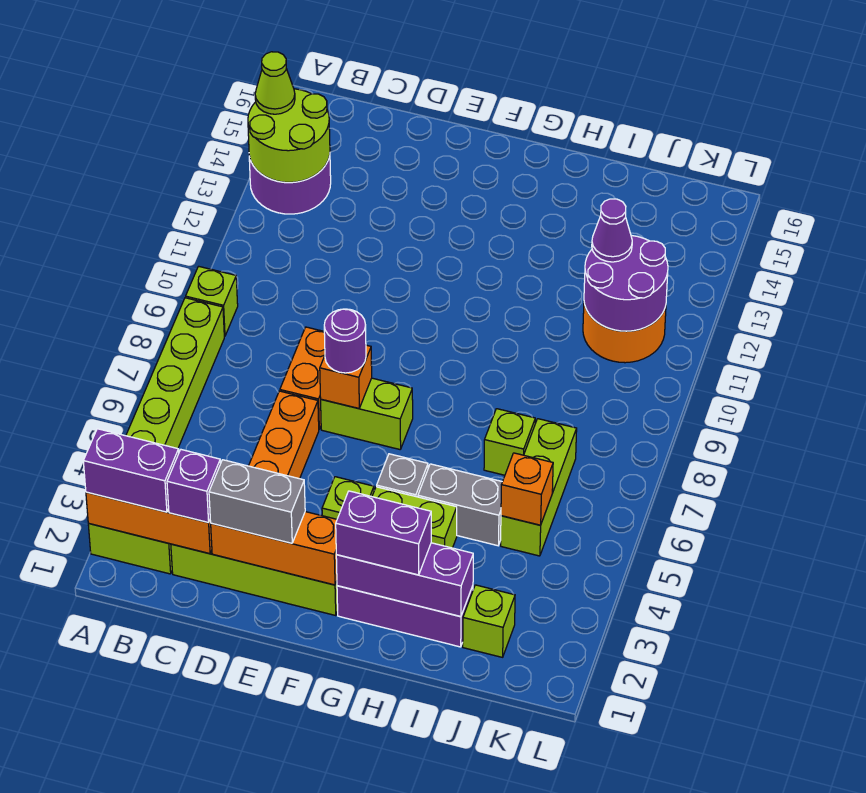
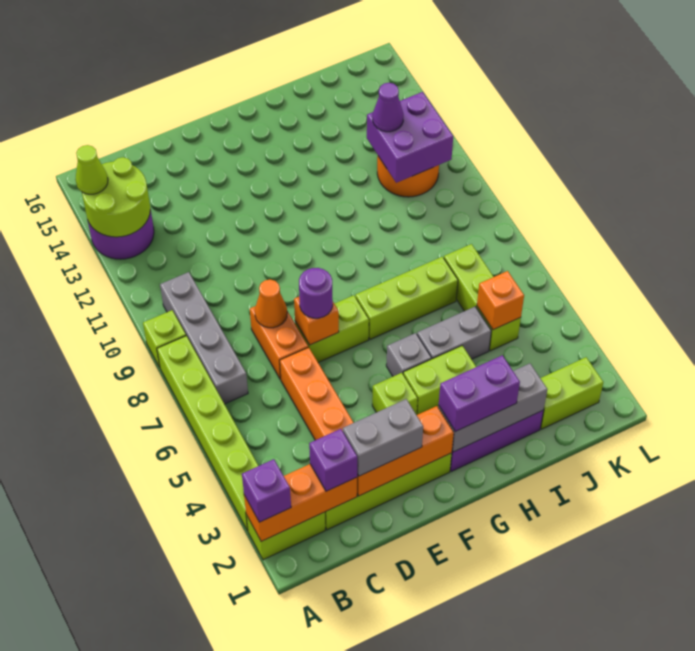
purple 1x2 brick [83,429,179,512] -> purple 1x1 brick [242,459,291,522]
none -> grey 1x4 brick [160,272,248,404]
none -> orange 1x1 cone [255,280,287,328]
purple 1x3 brick [336,543,473,617] -> grey 1x3 brick [438,363,547,452]
lime 1x1 brick [484,409,535,475] -> lime 1x3 brick [355,257,458,339]
lime 1x1 brick [463,585,515,657] -> lime 1x2 brick [540,357,603,429]
purple 2x2 round brick [584,235,668,331] -> purple 2x2 brick [367,92,453,183]

